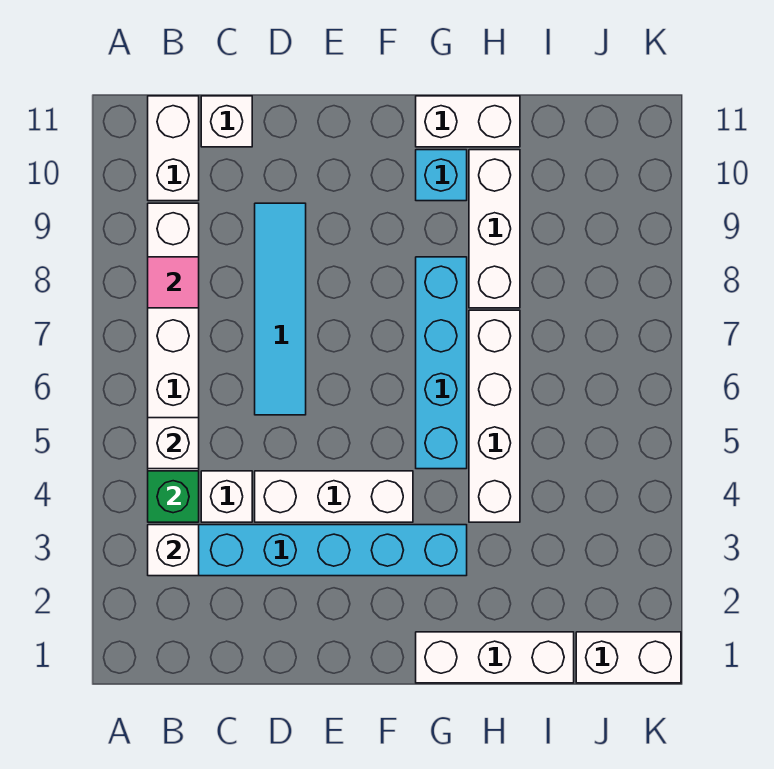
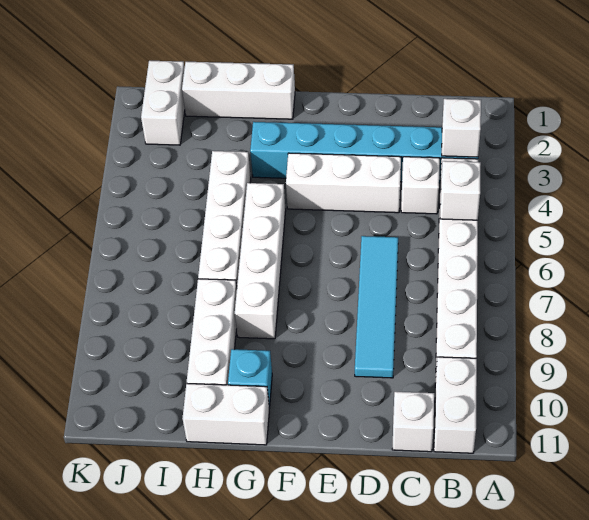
green 1x1 brick [148,471,199,522] -> none
pink 1x1 tile [148,257,199,308] -> none
cyan 1x4 brick [416,257,467,469] -> white 1x4 brick [235,183,286,339]
white 1x2 brick [576,632,681,683] -> white 1x2 brick turned to [141,61,185,145]

